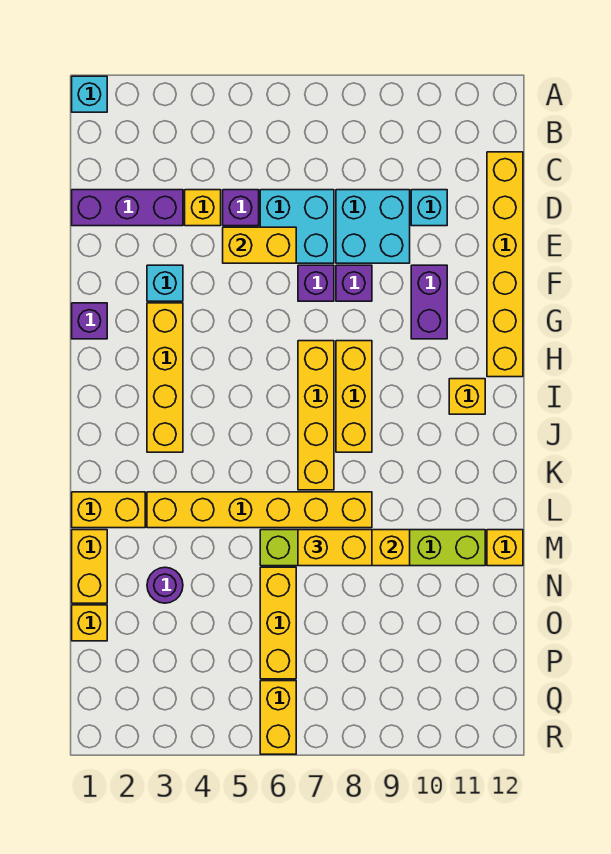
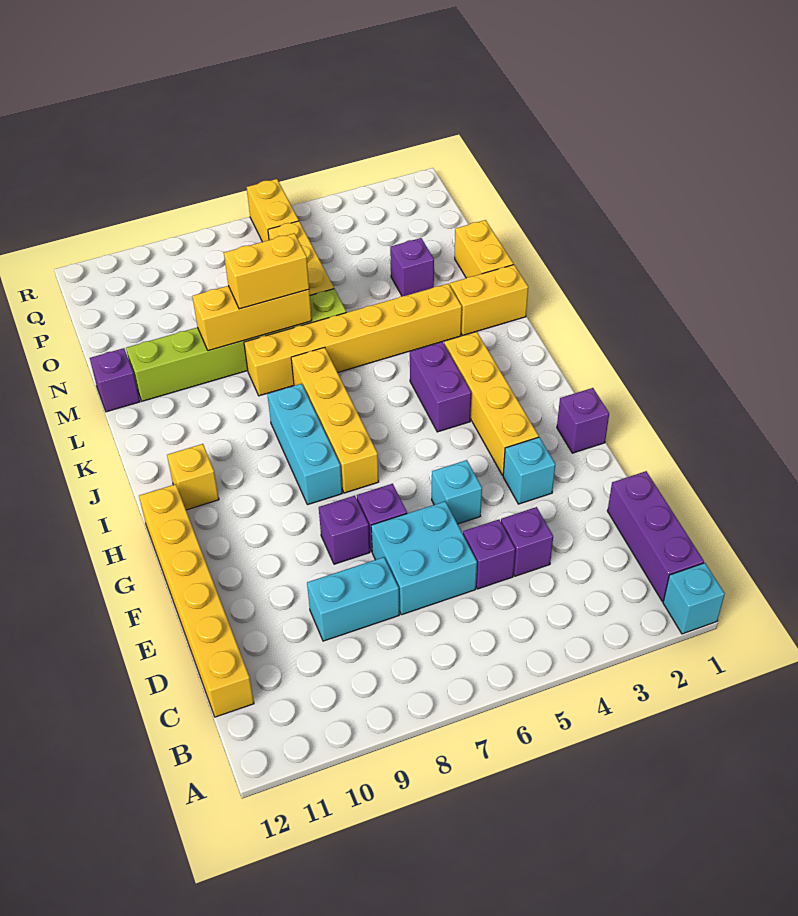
purple 1x3 brick [72,190,183,226] -> purple 1x3 brick turned to [608,471,704,601]
yellow 1x1 brick [185,190,221,226] -> purple 1x1 brick [501,507,553,576]
cyan 2x2 brick [336,190,410,263] -> cyan 1x2 brick [307,557,399,641]
cyan 1x1 brick [411,190,447,226] -> cyan 1x1 brick moved to [432,460,482,524]
yellow 1x2 brick [223,227,296,263] -> none
purple 1x2 brick [411,265,447,339] -> purple 1x2 brick moved to [410,342,471,432]
yellow 1x3 brick [336,341,372,452] -> cyan 1x3 brick [267,384,342,505]
yellow 1x1 brick [487,530,523,566] -> purple 1x1 brick [90,348,140,412]
purple 1x1 round brick [147,567,183,603] -> purple 1x1 brick [390,238,434,296]
yellow 1x1 brick [72,605,107,641] -> none

